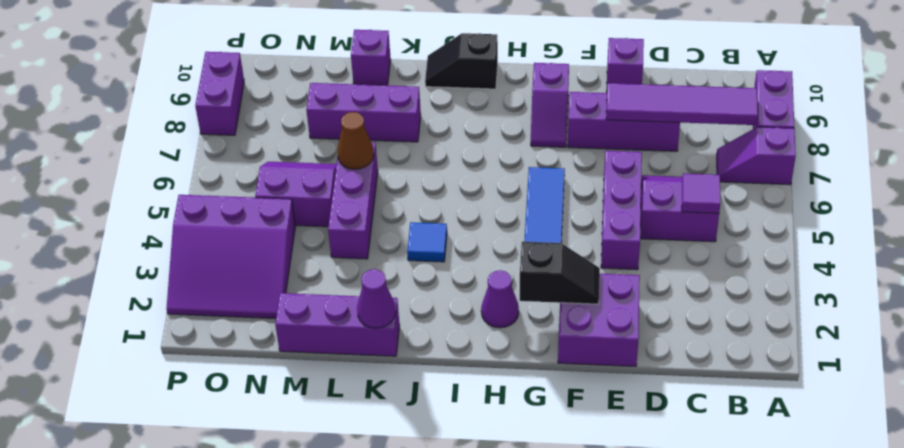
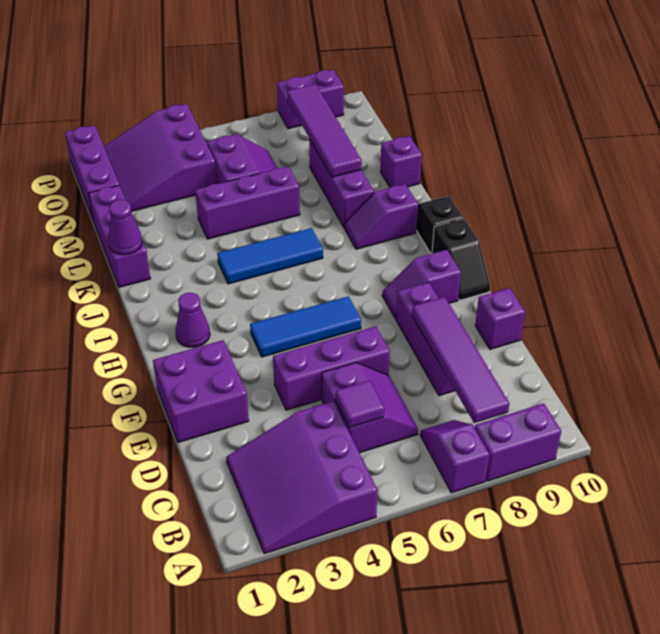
none -> purple 3x3 slope [226,401,378,554]
black 1x2 slope [520,242,600,304] -> black 1x2 slope moved to [432,218,490,300]
blue 1x1 tile [407,222,447,262] -> blue 1x3 tile [217,228,323,284]
none -> purple 1x2 slope [344,184,418,249]
brown 1x1 cone [337,112,374,169] -> none
none -> purple 1x4 tile [287,84,362,177]
none -> purple 1x3 brick [65,125,119,219]

